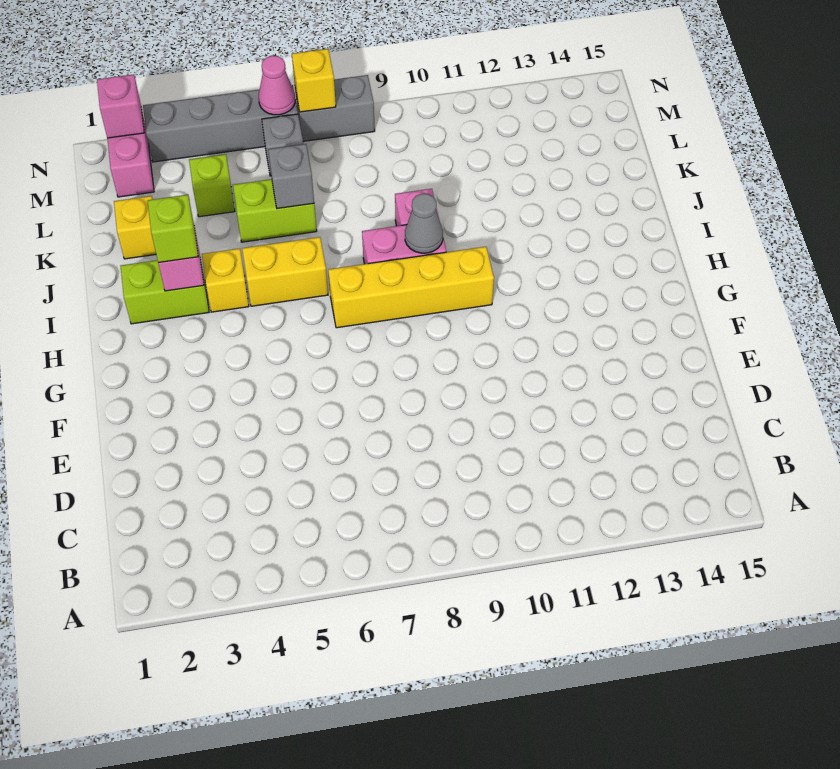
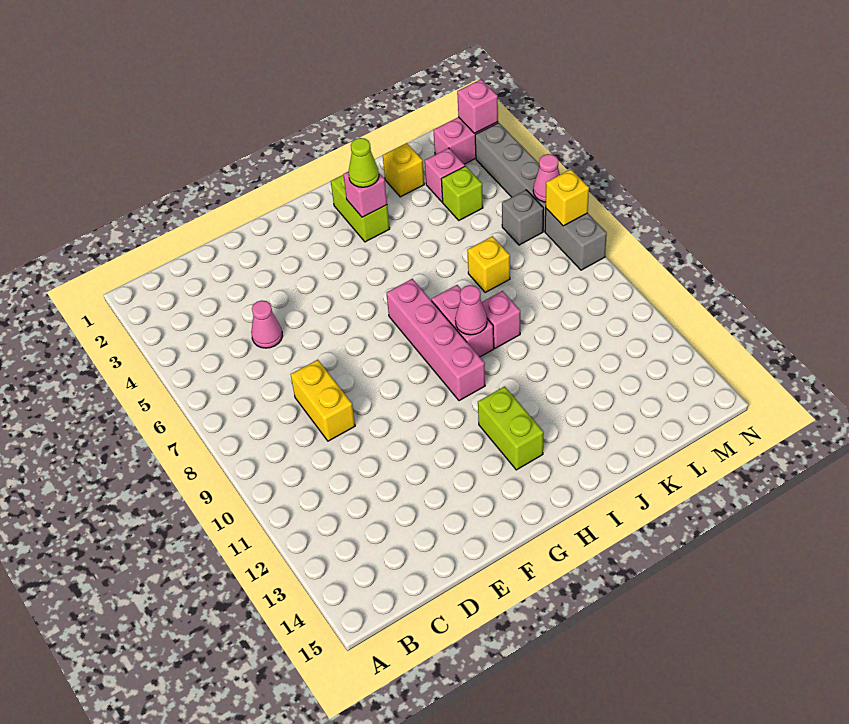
none -> pink 1x1 cone [251,300,282,348]
yellow 1x4 brick [328,247,494,328] -> pink 1x4 brick [387,279,485,401]
lime 1x1 brick [148,195,198,263] -> lime 1x1 cone [348,138,379,187]
yellow 1x1 brick [202,249,249,312] -> yellow 1x1 brick moved to [467,236,510,292]
yellow 1x2 brick [242,237,328,306] -> yellow 1x2 brick moved to [291,360,355,441]
grey 1x1 cone [405,194,443,253] -> pink 1x1 cone [455,285,487,335]
lime 1x2 brick [233,179,317,242] -> lime 1x2 brick moved to [478,386,544,470]
grey 1x1 brick [268,144,314,209] -> none
none -> pink 1x1 brick [425,148,465,202]

